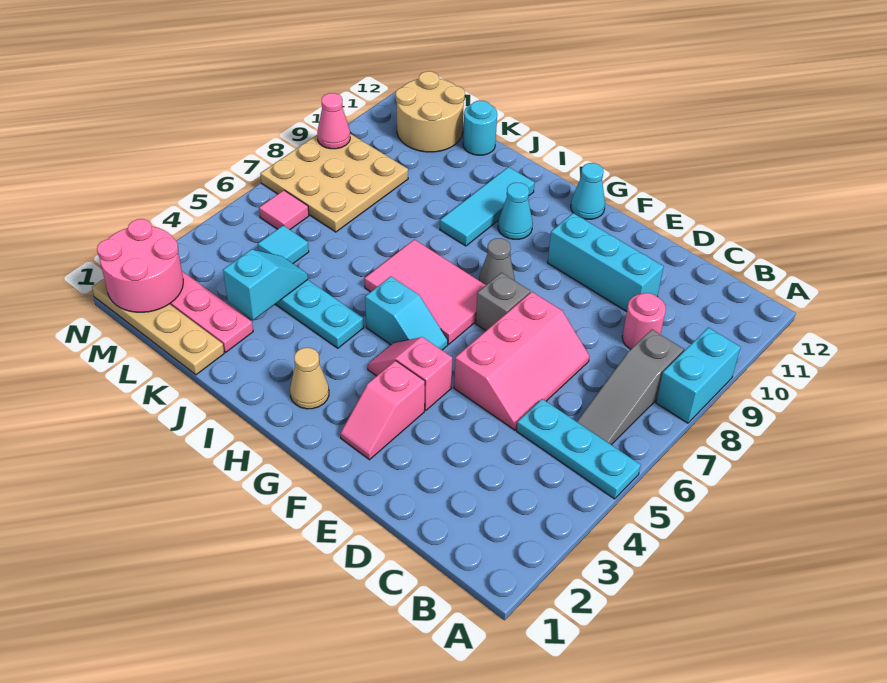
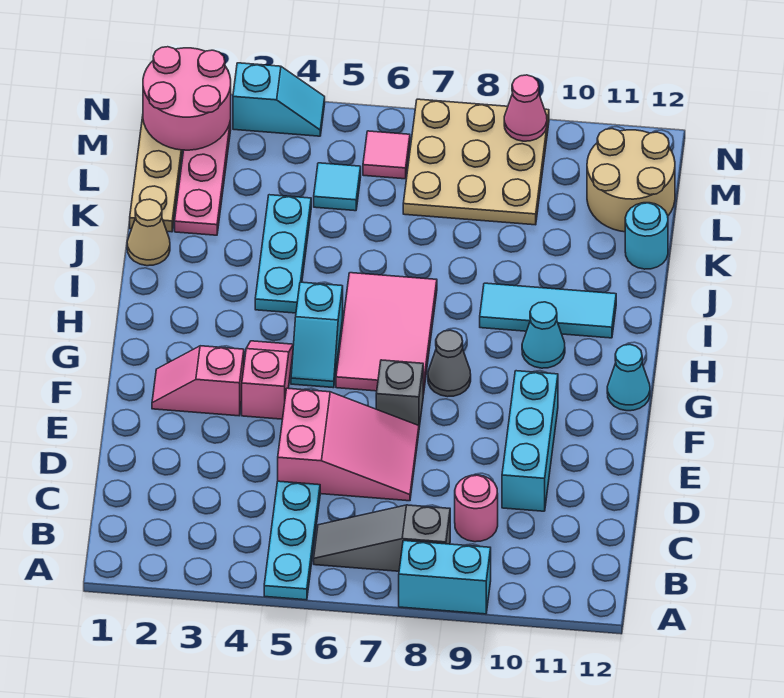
pink 2x3 slope [454,292,589,430] -> pink 2x3 slope turned to [278,388,419,501]
tan 1x1 cone [290,348,329,409] -> tan 1x1 cone moved to [127,199,170,266]
cyan 1x2 slope [223,249,308,320] -> cyan 1x2 slope moved to [233,63,325,136]

